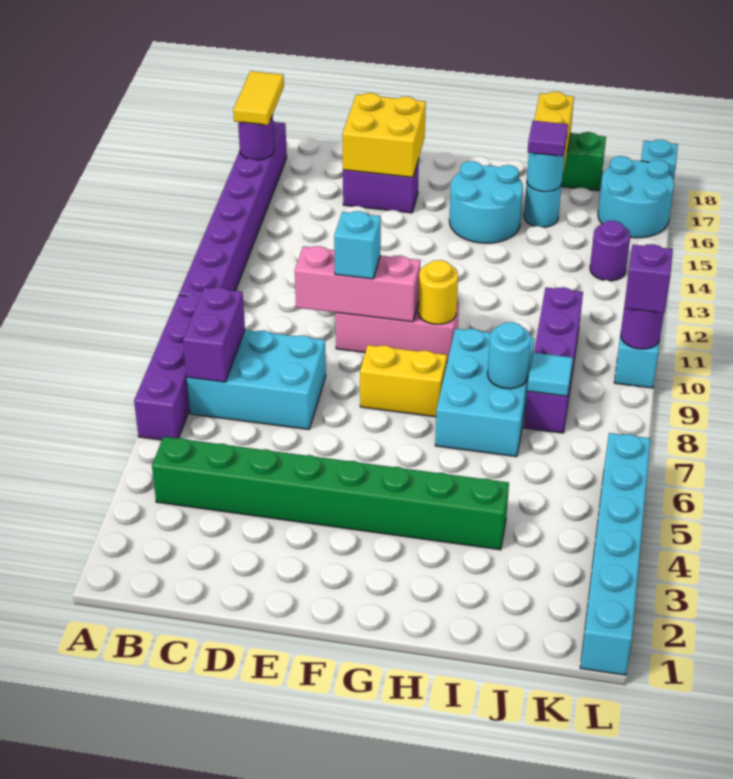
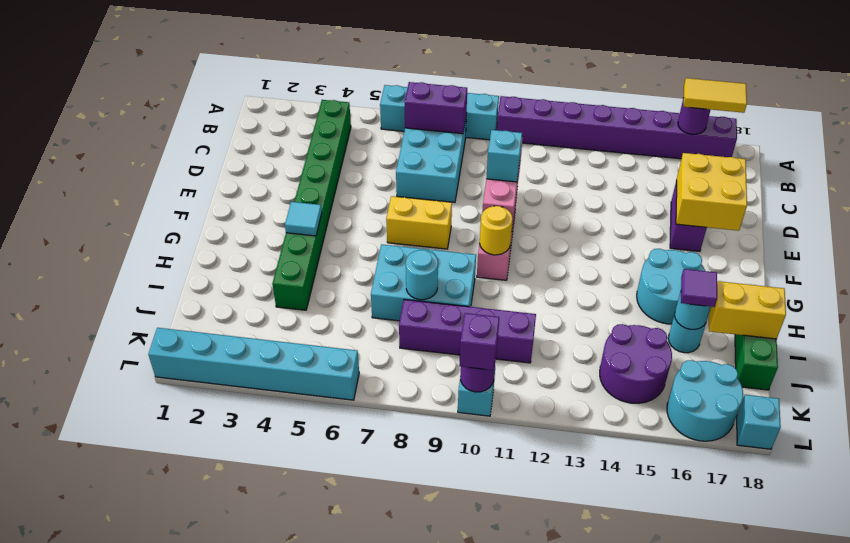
purple 1x4 brick [134,295,200,440] -> cyan 1x4 brick [380,85,499,140]
yellow 1x2 brick [360,345,447,417] -> yellow 1x2 brick turned to [386,196,452,249]
cyan 1x1 tile [527,353,573,396] -> cyan 1x1 tile moved to [285,202,322,236]
purple 1x1 round brick [590,221,630,281] -> purple 2x2 round brick [600,324,672,403]

